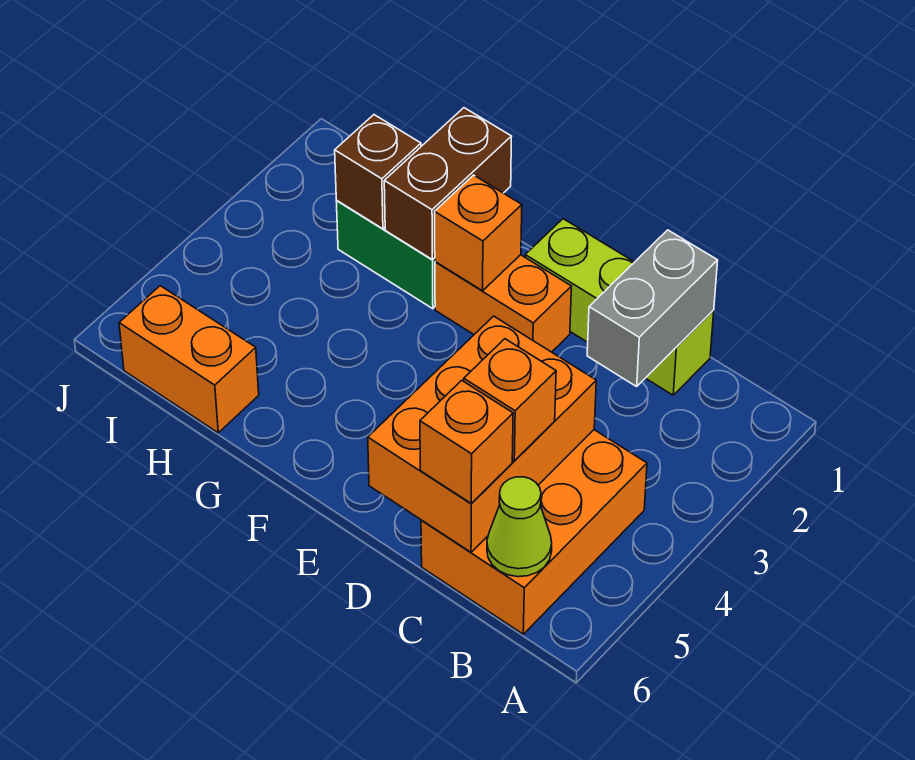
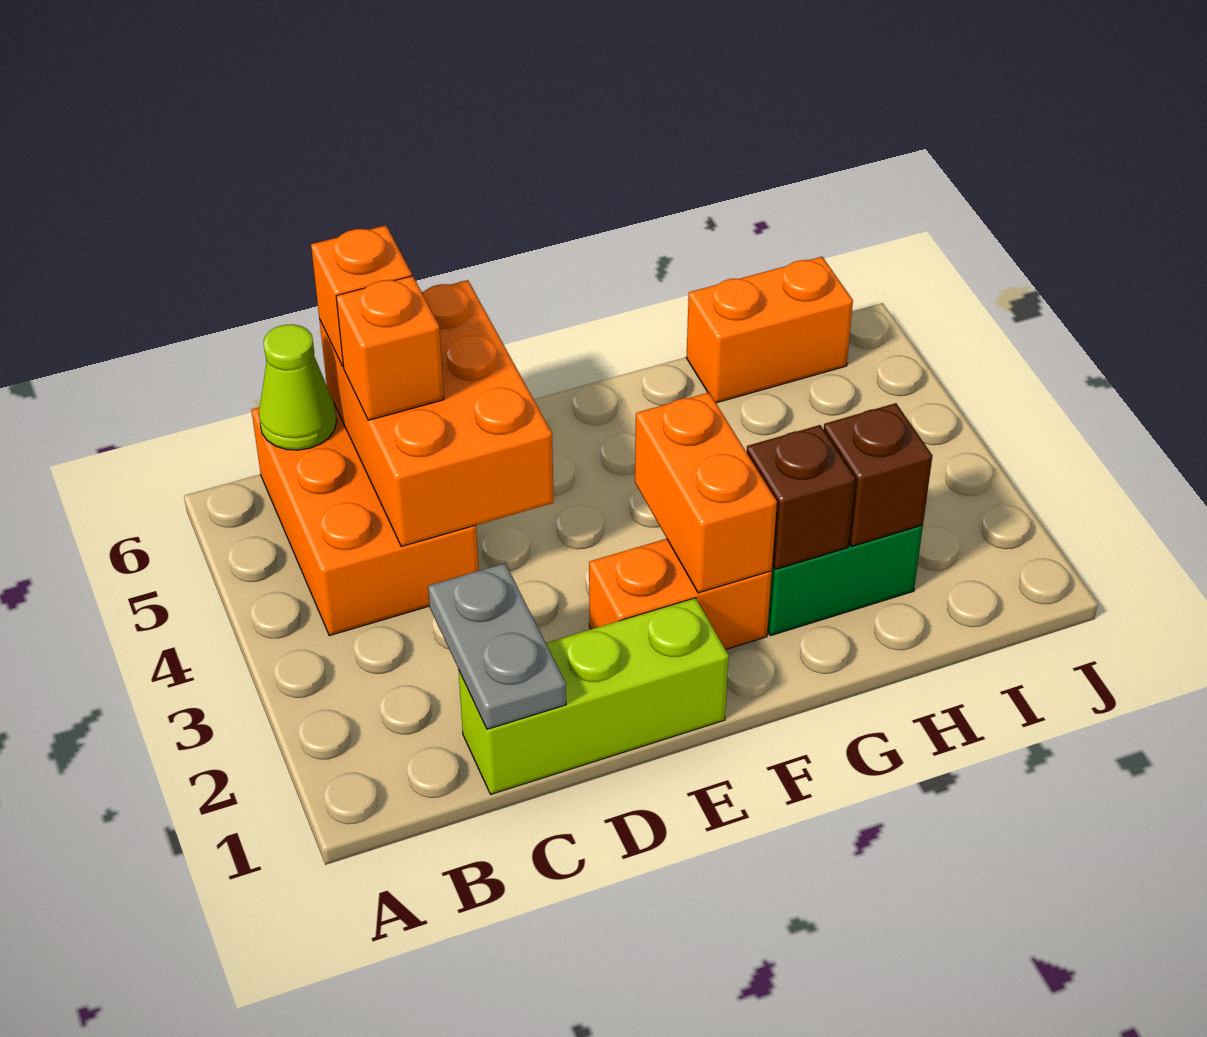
grey 1x2 brick [587,230,718,386] -> grey 1x2 plate [428,563,566,729]
orange 1x1 brick [435,175,522,291] -> orange 1x2 brick [635,393,777,593]
brown 1x2 brick [384,108,512,260] -> brown 1x1 brick [747,425,855,569]

